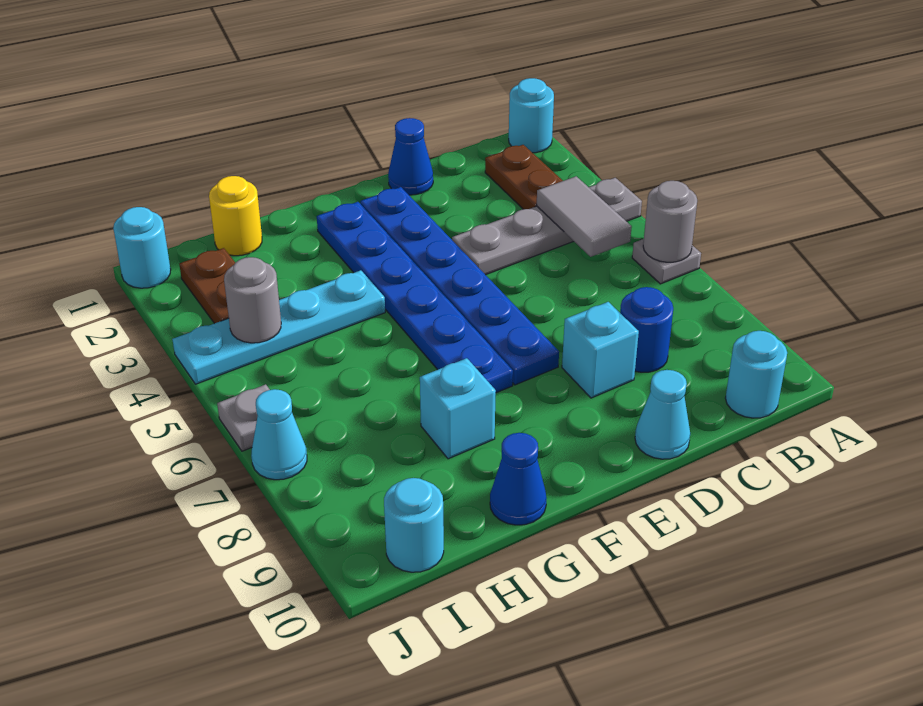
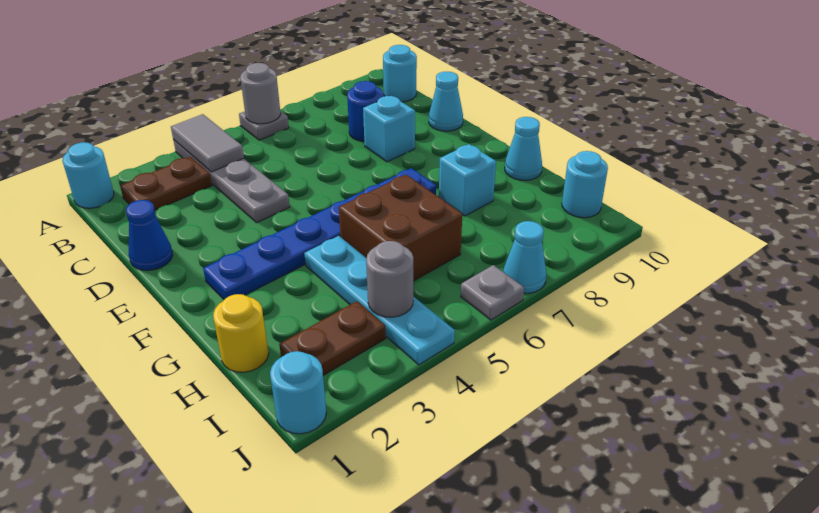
grey 1x2 tile [537,176,632,257] -> grey 1x2 tile turned to [171,114,244,172]
blue 1x6 plate [360,187,559,385] -> none
none -> brown 2x2 brick [339,175,462,281]
blue 1x1 cone [490,433,547,525] -> cyan 1x1 cone [505,117,542,180]

